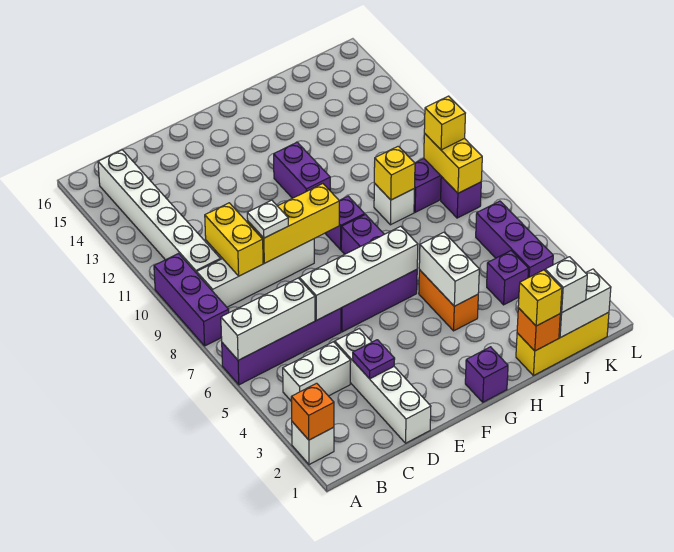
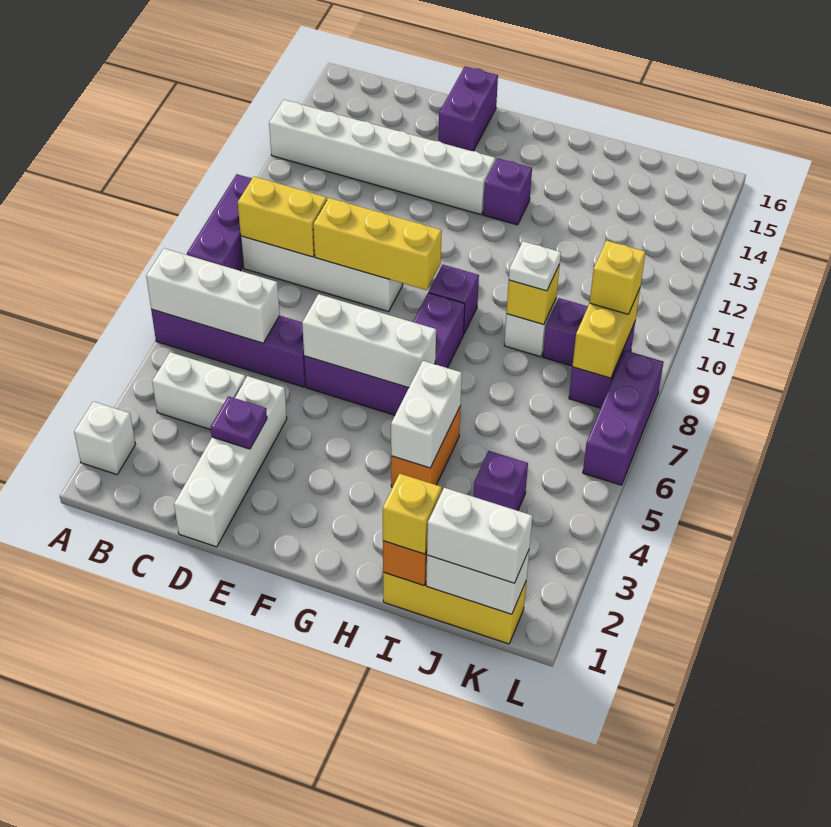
orange 1x1 brick [291,383,334,440] -> none
white 1x6 brick [98,150,220,273] -> white 1x6 brick turned to [269,100,495,215]
yellow 1x2 brick [205,203,263,276] -> yellow 1x2 brick turned to [238,177,327,257]
white 1x4 brick [299,226,418,320] -> white 1x3 brick [302,294,436,388]
white 1x1 plate [247,200,288,238] -> white 1x1 plate moved to [509,241,561,291]
purple 1x1 brick [465,347,508,402] -> purple 1x1 brick moved to [483,158,532,225]
purple 1x2 brick [274,142,330,198] -> purple 1x2 brick moved to [438,66,498,151]
white 1x1 brick [545,257,587,313] -> white 1x2 brick [427,488,533,583]
purple 1x3 brick [476,201,553,278] -> purple 1x3 brick moved to [583,350,663,485]

